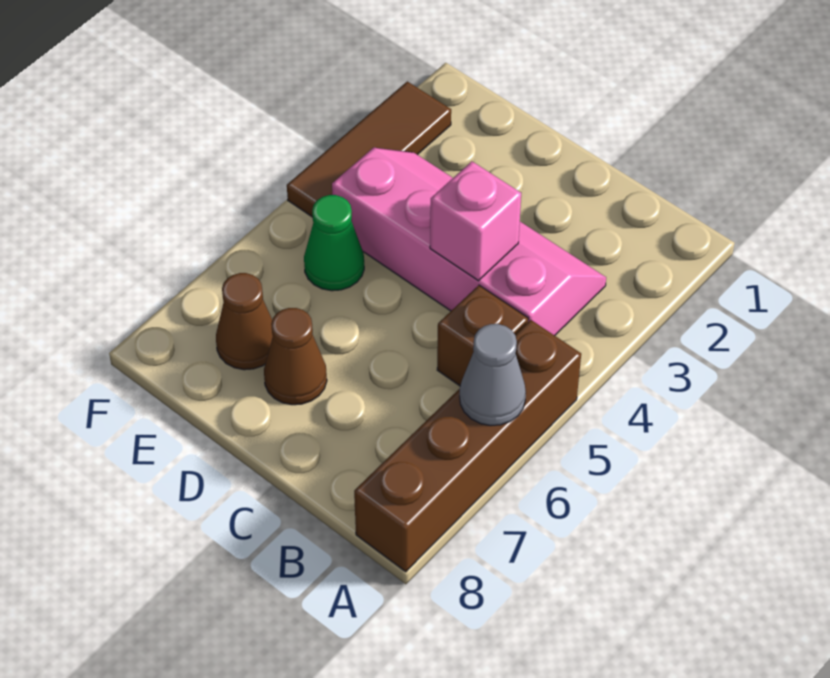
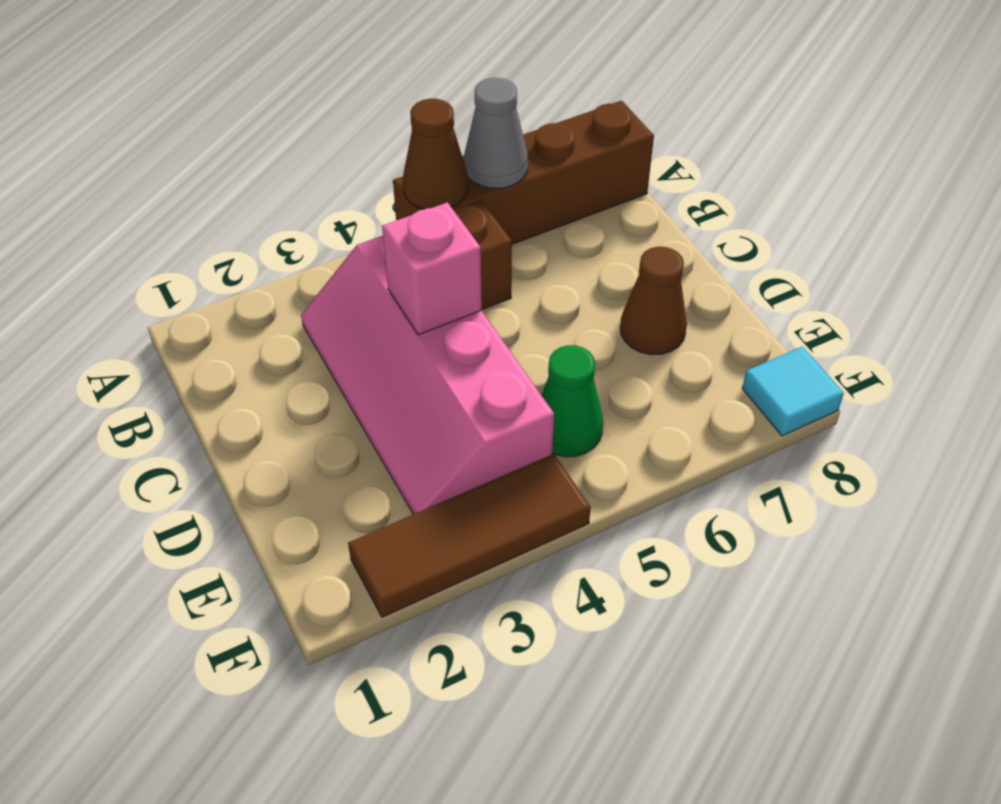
brown 1x1 cone [216,273,273,370] -> brown 1x1 cone moved to [403,99,468,209]
none -> cyan 1x1 tile [742,347,844,436]

